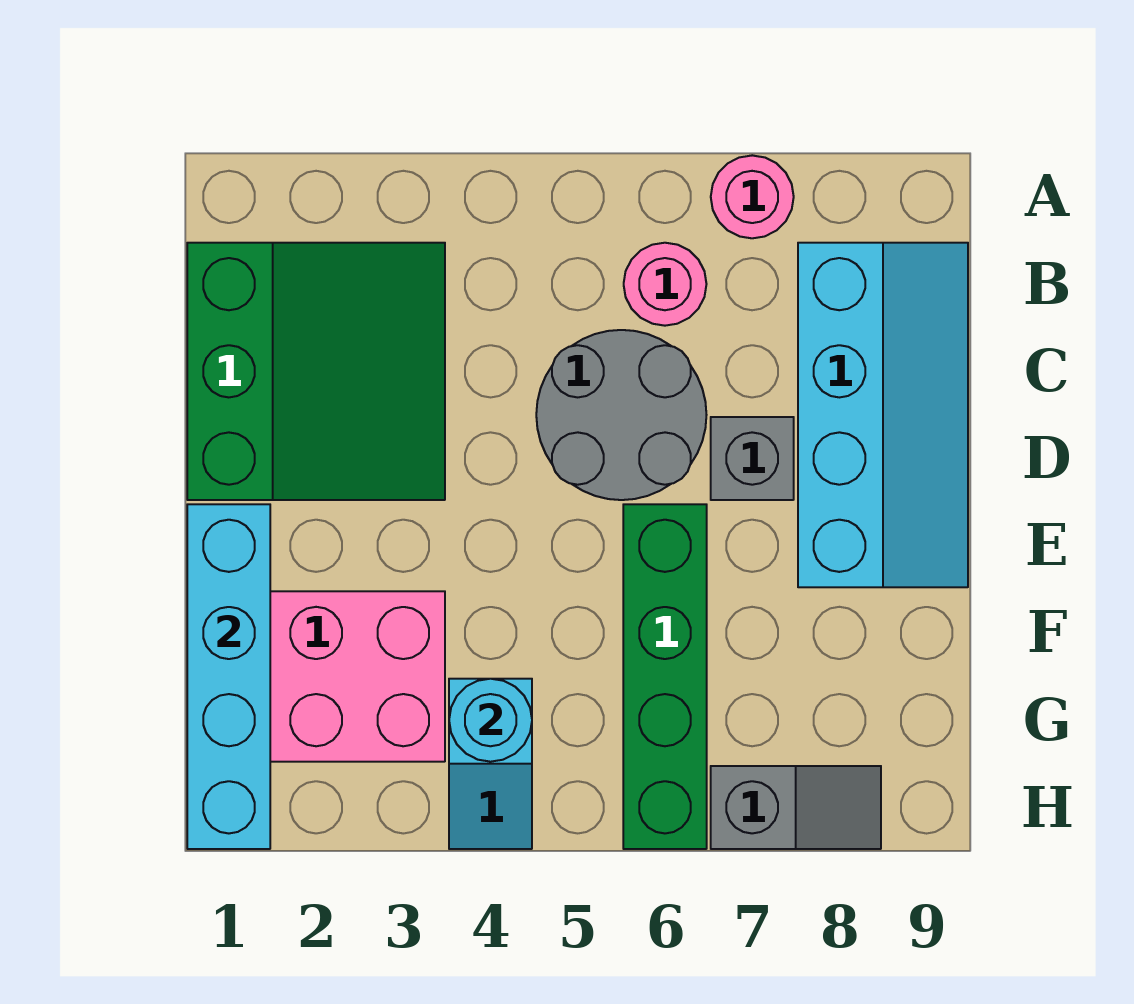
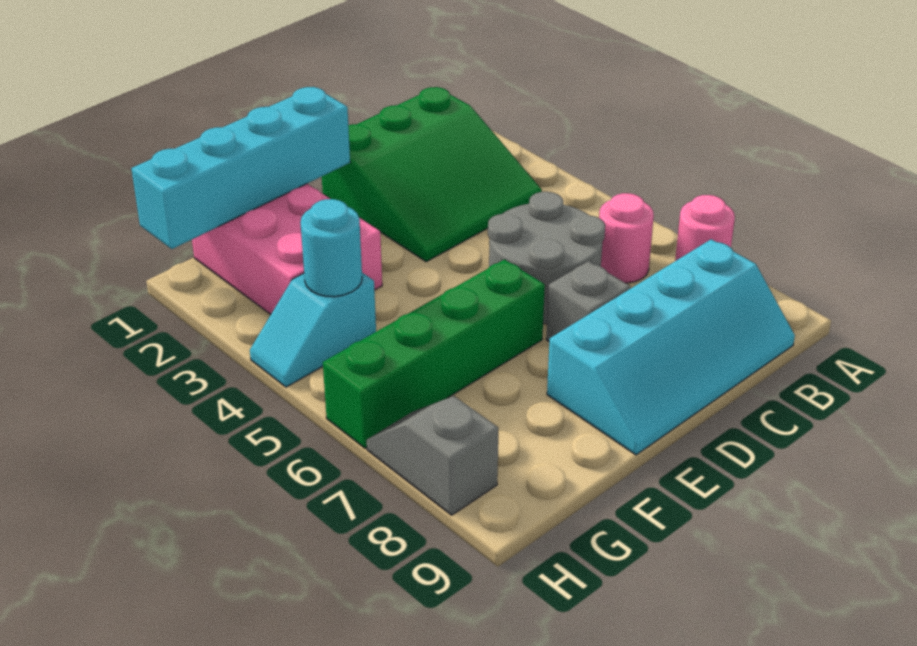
grey 1x2 slope [711,766,881,849] -> grey 1x2 slope turned to [367,396,498,515]

